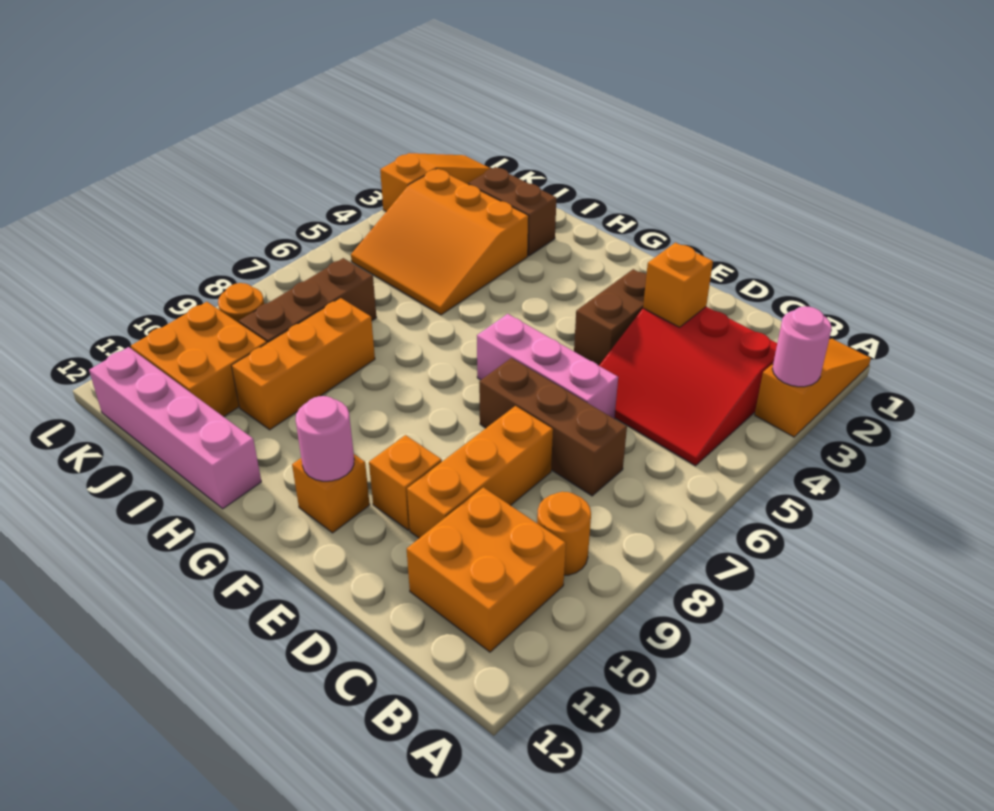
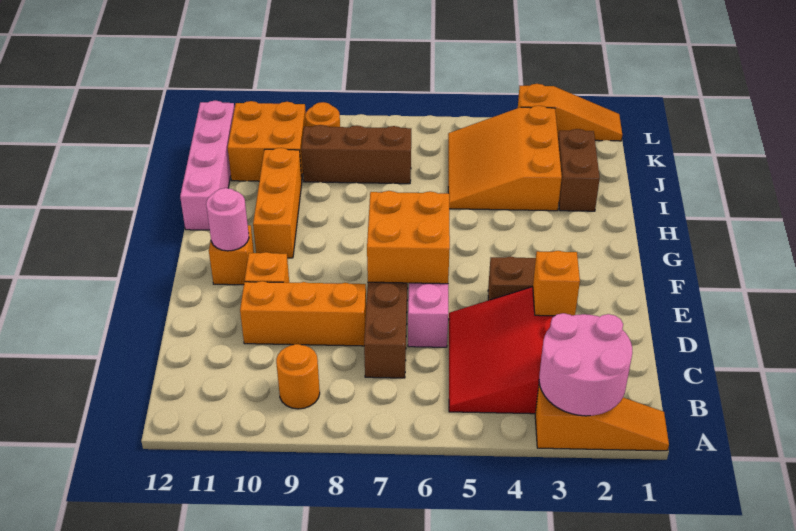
pink 1x1 round brick [772,306,832,387] -> pink 2x2 round brick [539,313,632,416]
orange 2x2 brick [407,487,566,652] -> orange 2x2 brick moved to [367,191,450,284]
orange 1x3 brick [232,298,375,430] -> orange 1x3 brick turned to [253,148,302,258]

